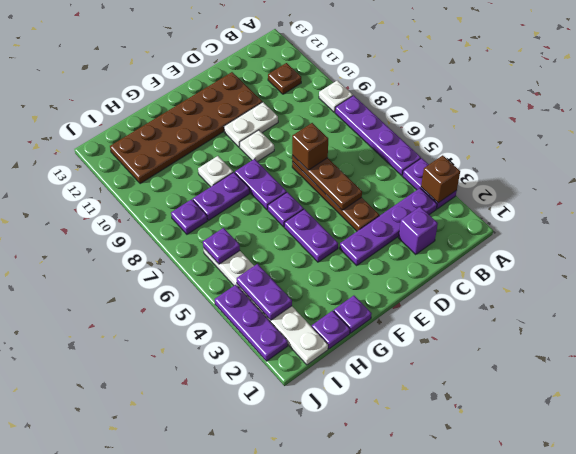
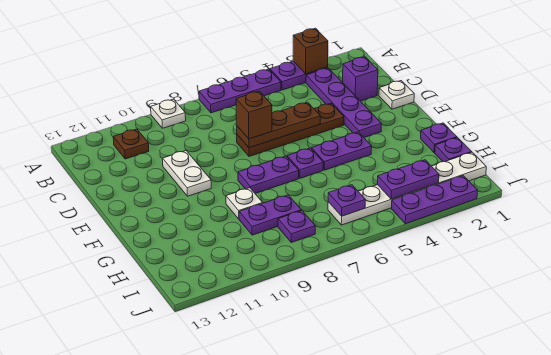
purple 1x4 plate [335,95,421,175] -> purple 1x3 plate [199,69,281,113]
brown 2x6 plate [110,72,262,184] -> none
white 1x1 plate [240,130,274,162] -> white 1x1 plate moved to [379,81,414,109]
purple 1x2 plate [193,172,250,220] -> purple 1x2 plate turned to [239,195,301,235]

